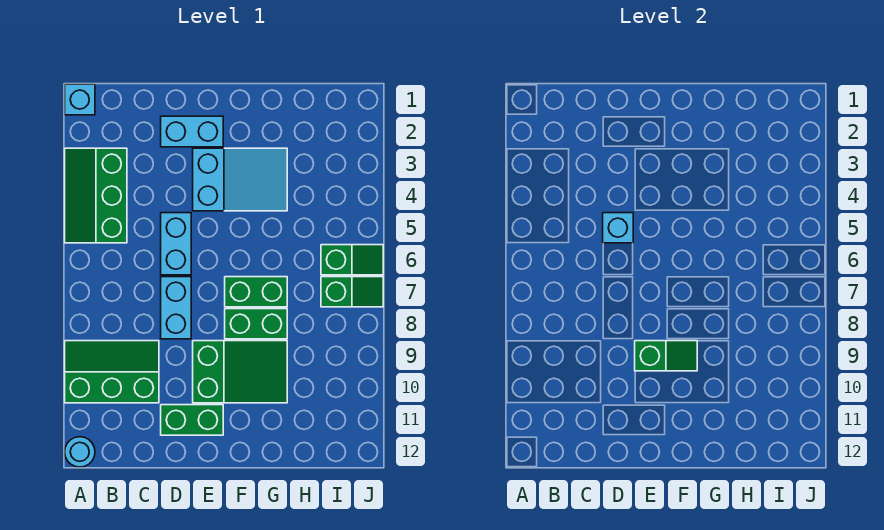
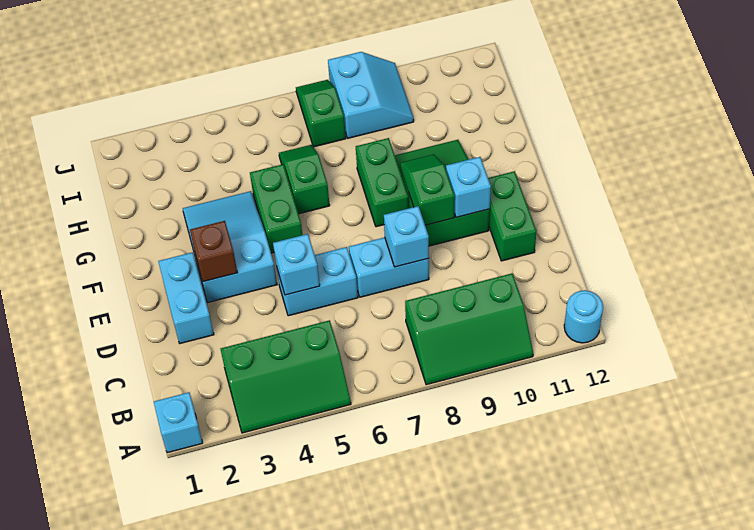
green 2x3 slope [65,341,159,403] -> green 2x3 slope turned to [405,273,533,385]
none -> cyan 1x1 brick [384,206,429,267]
none -> brown 1x1 brick [190,221,237,282]
none -> cyan 1x1 brick [446,157,491,217]
green 1x2 brick [225,277,287,307] -> green 1x2 brick moved to [250,164,302,253]
green 1x2 slope [321,245,383,275] -> green 1x2 slope moved to [279,145,330,214]
none -> cyan 2x2 slope [328,52,414,138]

